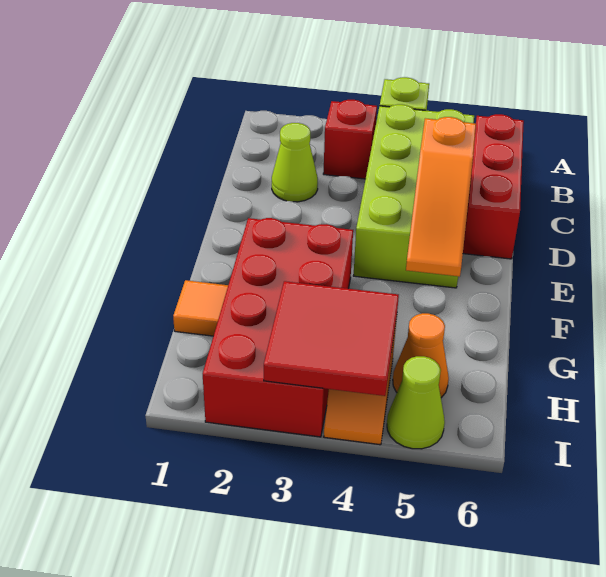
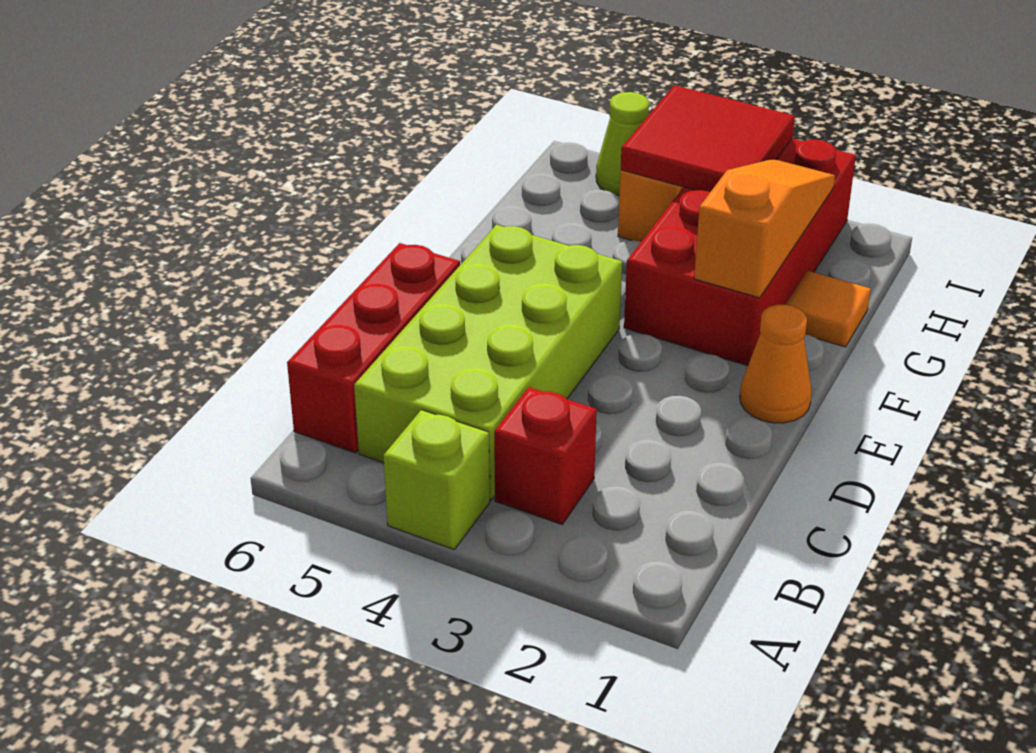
lime 1x1 cone [272,123,318,202] -> none
orange 1x3 slope [406,117,476,277] -> orange 1x3 slope moved to [694,159,835,298]
orange 1x1 cone [393,313,449,398] -> orange 1x1 cone moved to [740,305,812,423]

